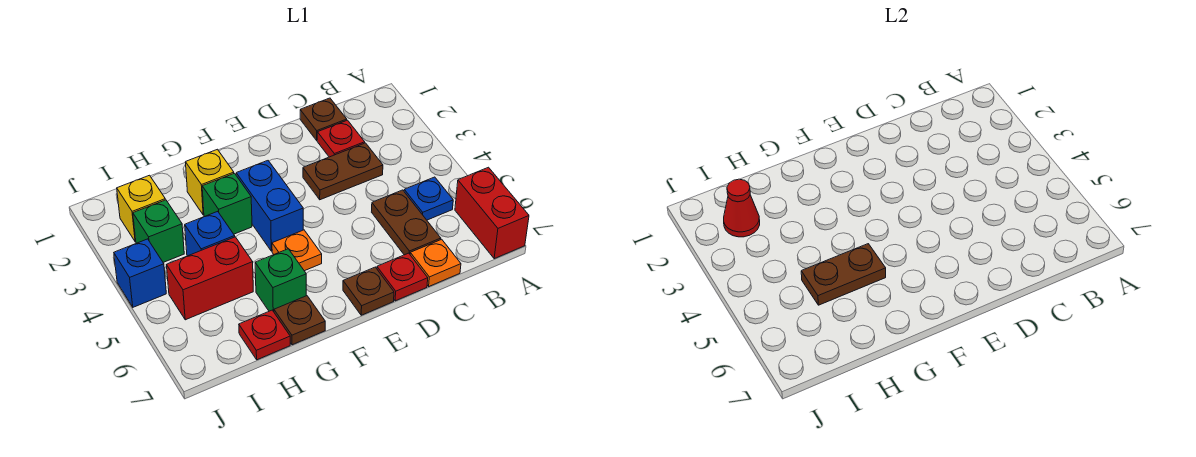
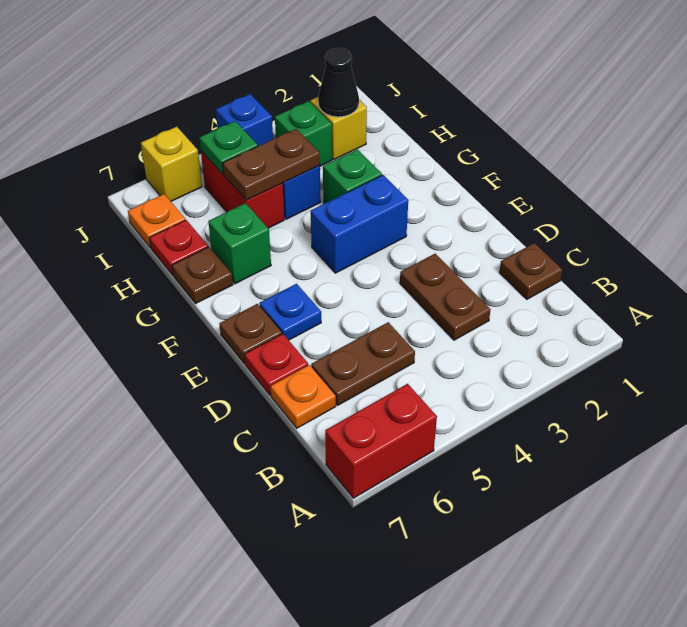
blue 1x1 plate [404,177,453,220] -> blue 1x1 plate moved to [259,284,321,340]
red 1x1 plate [317,120,365,157] -> none
orange 1x1 plate [272,230,322,271] -> orange 1x1 plate moved to [128,194,185,248]
yellow 1x1 brick [185,149,234,215] -> yellow 1x1 brick moved to [141,127,202,201]
brown 1x2 plate [801,244,886,305] -> brown 1x2 plate turned to [223,129,320,200]
red 1x1 cone [724,179,760,237] -> black 1x1 cone [318,48,359,117]
none -> green 1x1 plate [199,121,258,174]

